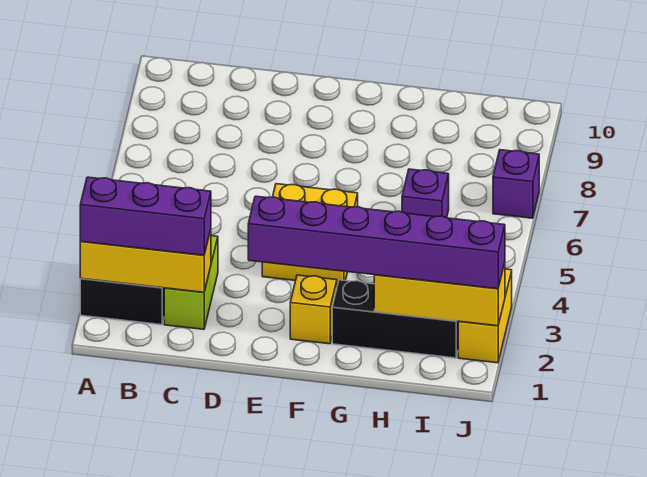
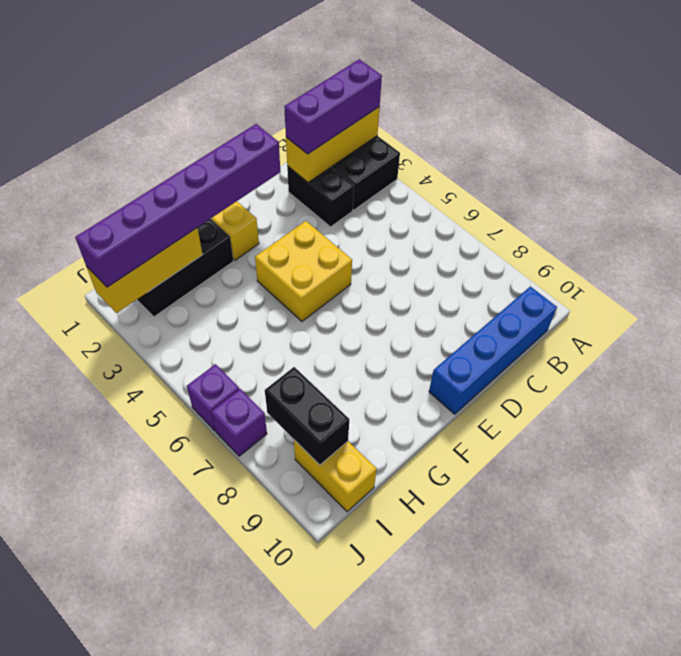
none -> blue 1x4 brick [429,286,557,414]
lime 1x2 brick [164,236,218,329] -> black 1x2 brick [287,166,354,227]
purple 1x1 brick [402,169,449,218] -> purple 1x1 brick moved to [187,364,239,431]
none -> black 1x2 brick [265,367,349,465]
yellow 1x2 brick [458,269,512,363] -> yellow 1x2 brick moved to [294,440,377,512]

